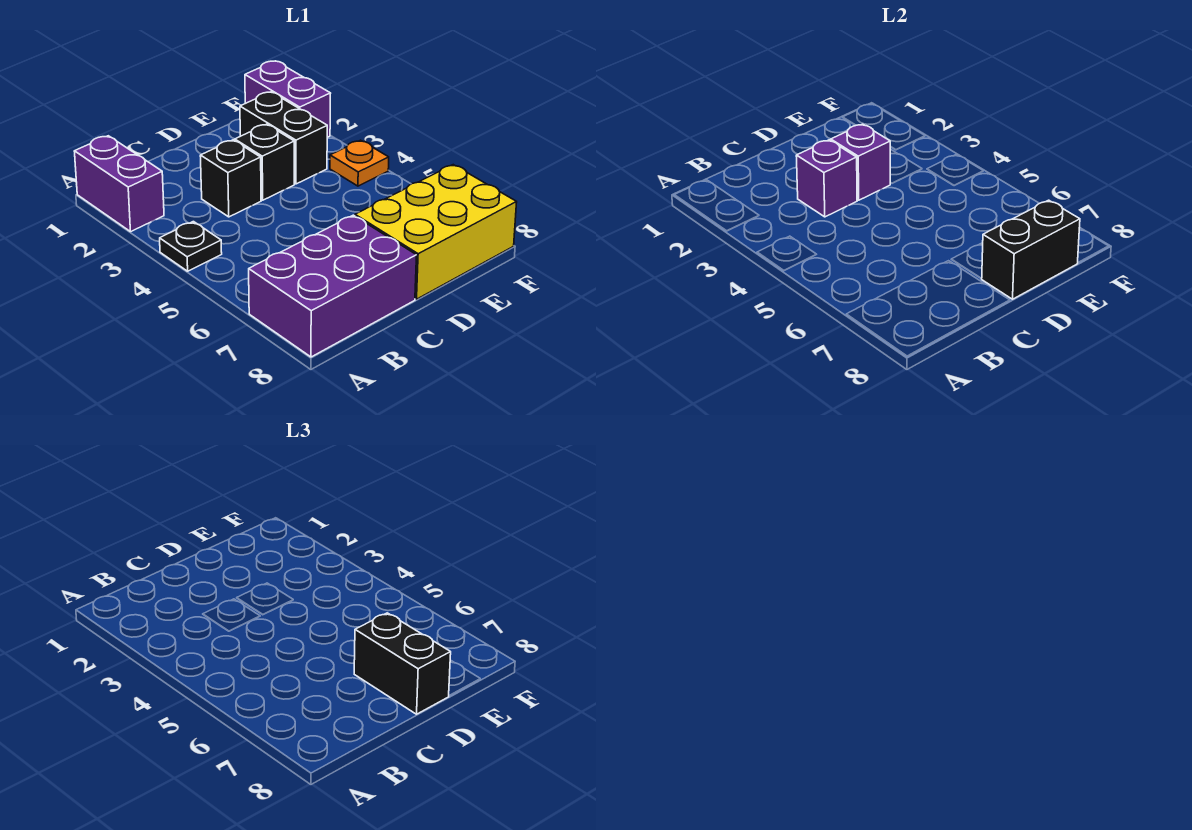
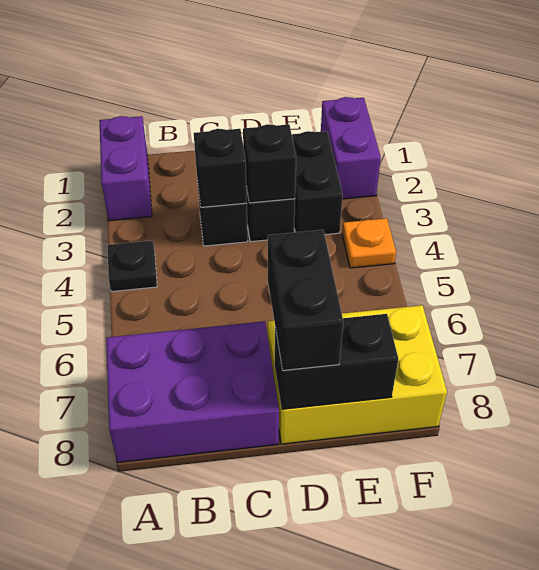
purple 1x1 brick [796,140,857,217] -> black 1x1 brick [194,129,247,207]
purple 1x1 brick [831,124,890,200] -> black 1x1 brick [243,124,296,203]

